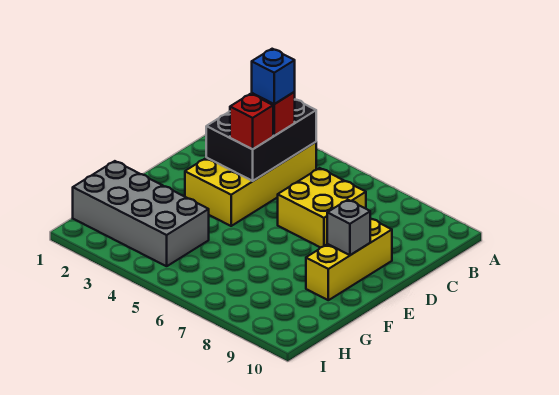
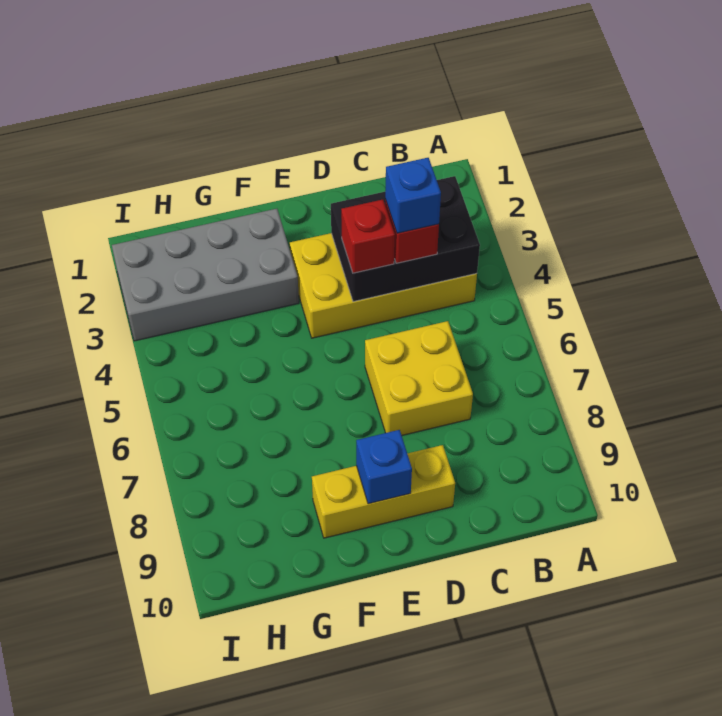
grey 1x1 brick [327,200,370,255] -> blue 1x1 brick [356,430,412,504]
grey 2x4 brick [73,161,209,266] -> grey 2x4 brick turned to [112,209,299,341]

